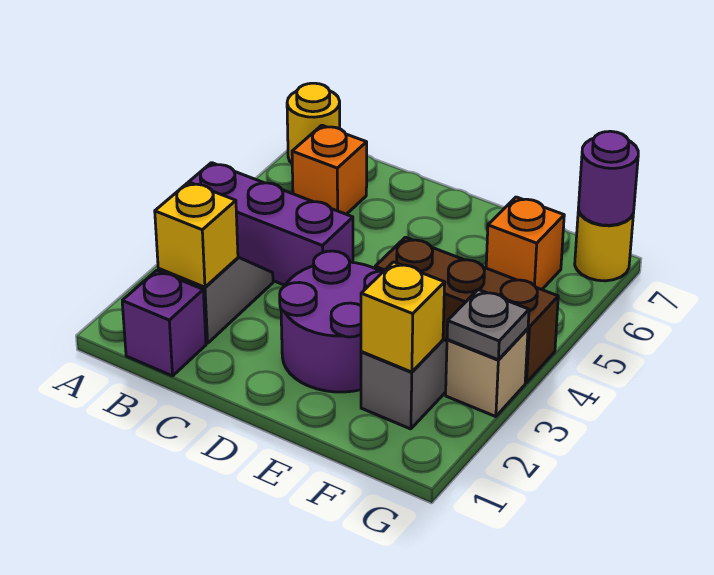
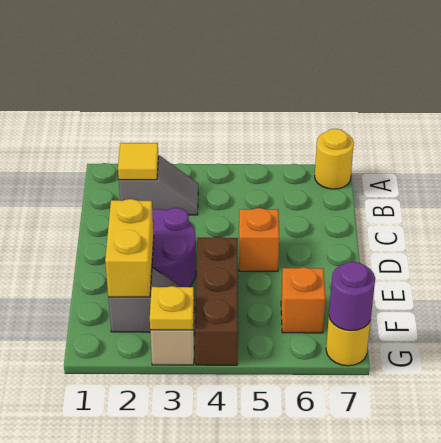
purple 1x3 brick [189,163,353,285] -> none
purple 1x1 brick [122,270,206,376] -> none
yellow 1x1 brick [155,182,238,287] -> yellow 1x1 tile [118,143,158,180]
orange 1x1 brick [292,125,367,214] -> orange 1x1 brick moved to [239,208,279,271]
yellow 1x1 brick [361,262,445,372] -> yellow 1x2 brick [105,199,154,297]
grey 1x1 plate [447,289,529,360] -> yellow 1x1 plate [150,286,194,330]

